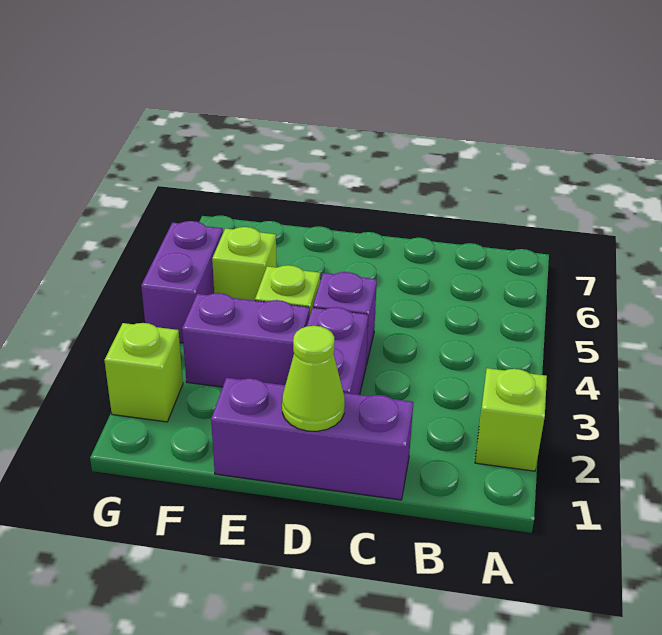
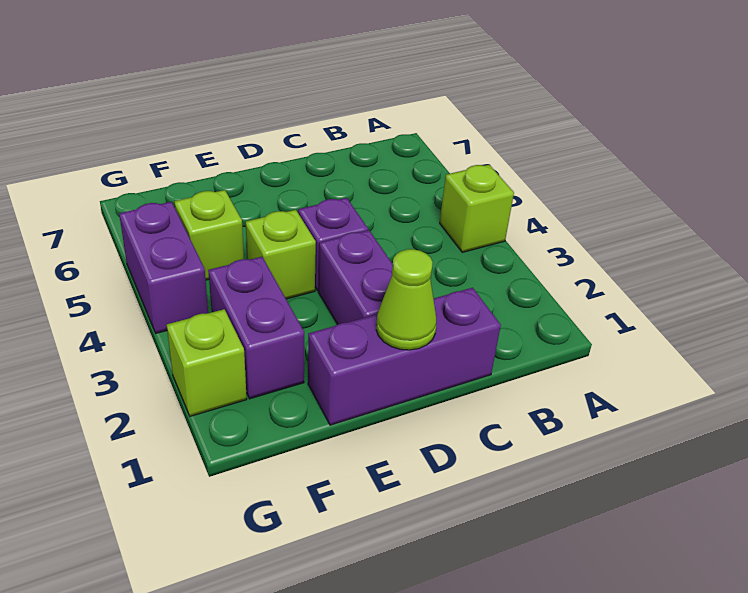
lime 1x1 brick [475,368,547,471] -> lime 1x1 brick moved to [440,165,514,252]
purple 1x2 brick [182,293,310,387] -> purple 1x2 brick turned to [208,257,304,399]

